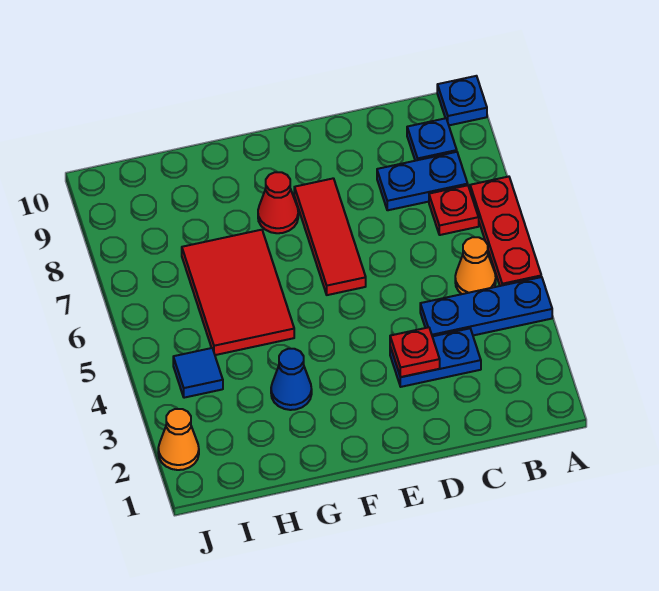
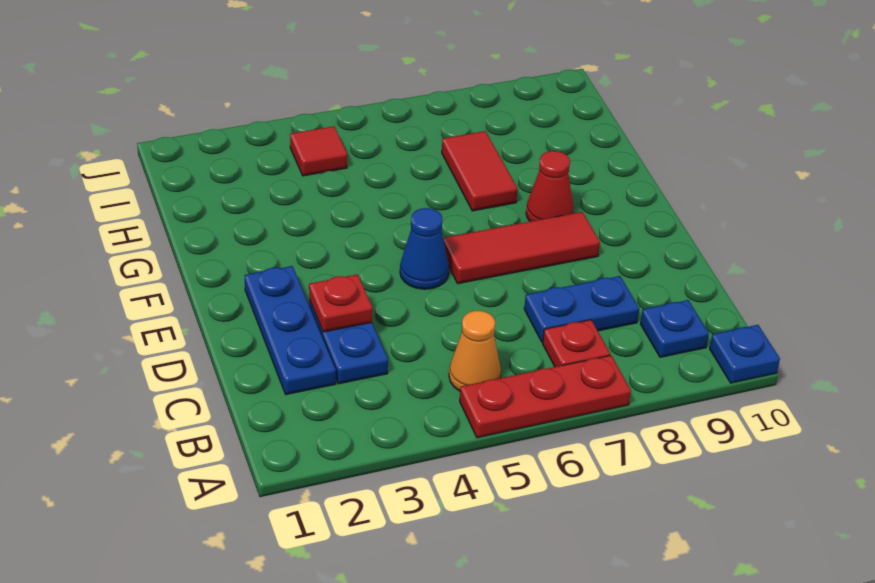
blue 1x3 plate [420,277,552,336] -> blue 1x3 plate moved to [245,266,336,395]
blue 1x2 plate [377,152,468,210] -> blue 1x2 plate turned to [524,276,639,342]
blue 1x1 cone [271,349,312,410] -> blue 1x1 cone moved to [400,208,449,289]
red 2x3 tile [182,230,294,355] -> red 1x2 tile [442,131,518,211]
blue 1x1 tile [173,348,223,398] -> red 1x1 tile [290,126,347,176]
orange 1x1 cone [158,409,199,470] -> none

